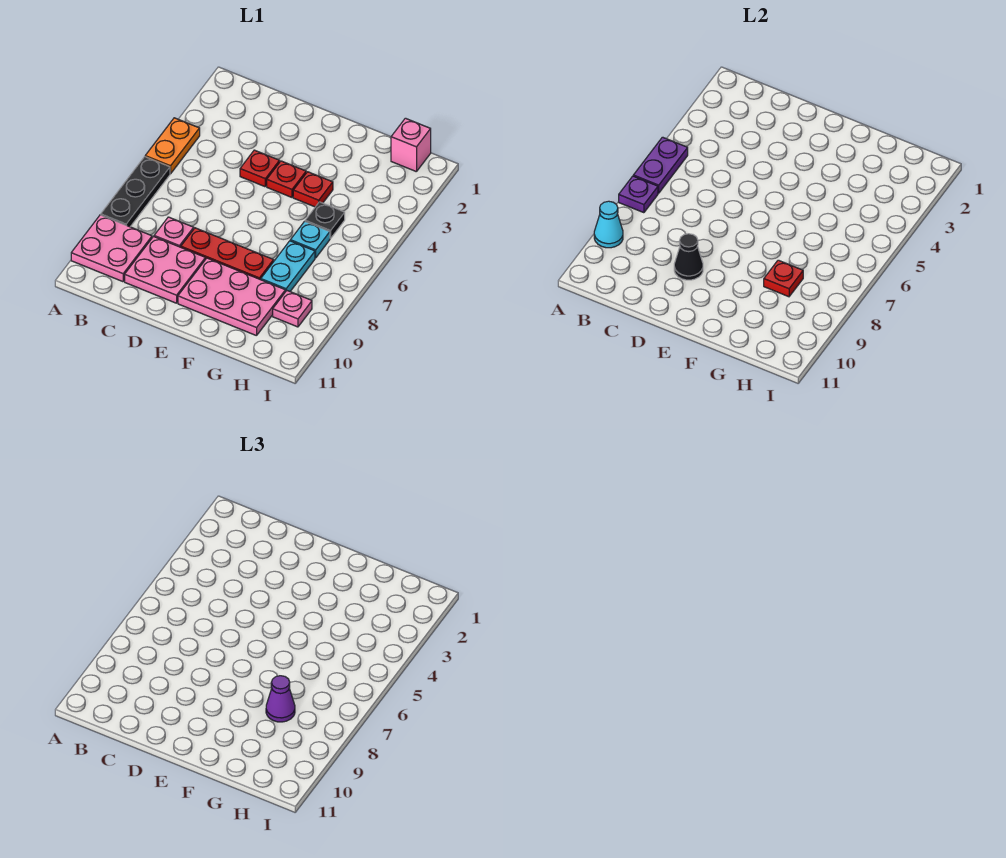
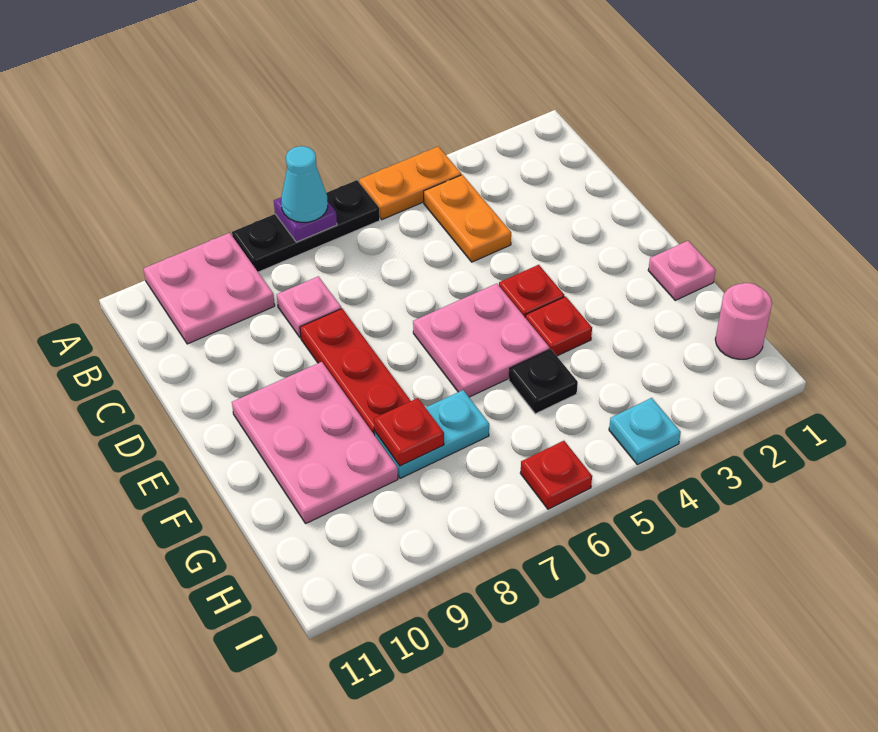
purple 1x2 plate [633,137,688,193] -> none
cyan 1x1 cone [594,201,623,248] -> cyan 1x1 cone moved to [281,146,328,222]
none -> orange 1x2 plate [424,175,511,262]
pink 2x2 plate [125,237,205,303] -> pink 2x2 plate moved to [413,284,550,397]
red 1x1 plate [240,150,280,187] -> red 1x1 plate moved to [520,441,592,509]
black 1x1 cone [674,234,703,280] -> none
cyan 1x1 plate [290,221,330,258] -> cyan 1x1 plate moved to [609,398,681,465]
purple 1x1 cone [266,676,295,722] -> none
pink 1x1 brick [391,118,431,172] -> pink 1x1 round brick [715,283,772,359]
pink 1x1 plate [273,291,312,327] -> pink 1x1 plate moved to [648,241,716,300]

